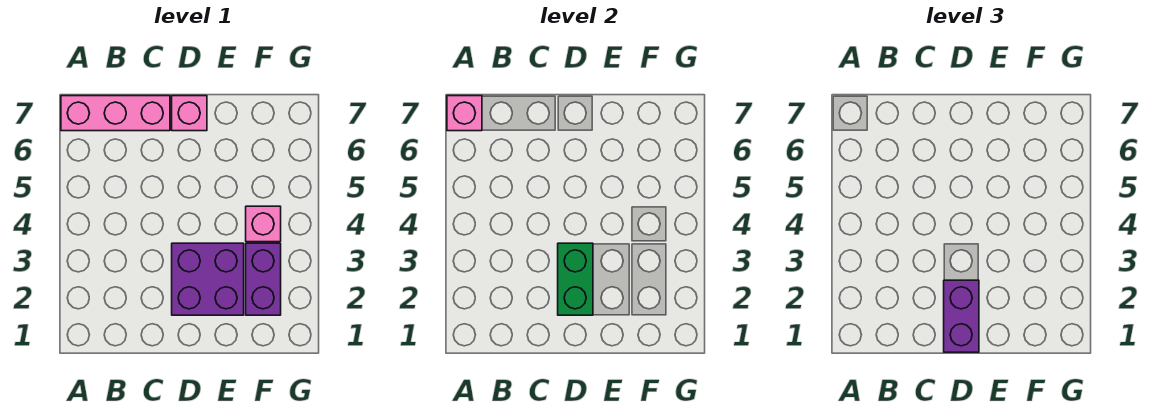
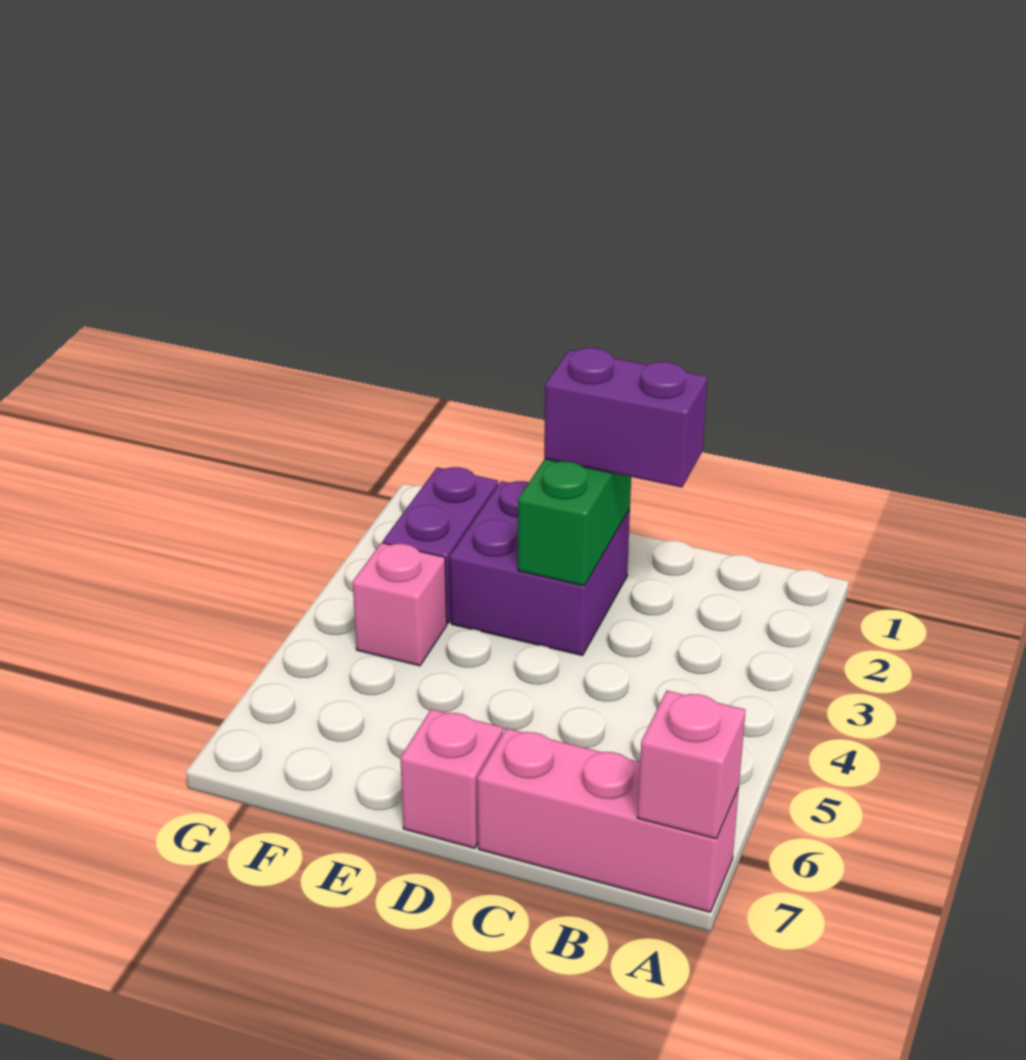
purple 1x2 brick [944,280,979,352] -> purple 1x2 brick turned to [544,348,707,488]

